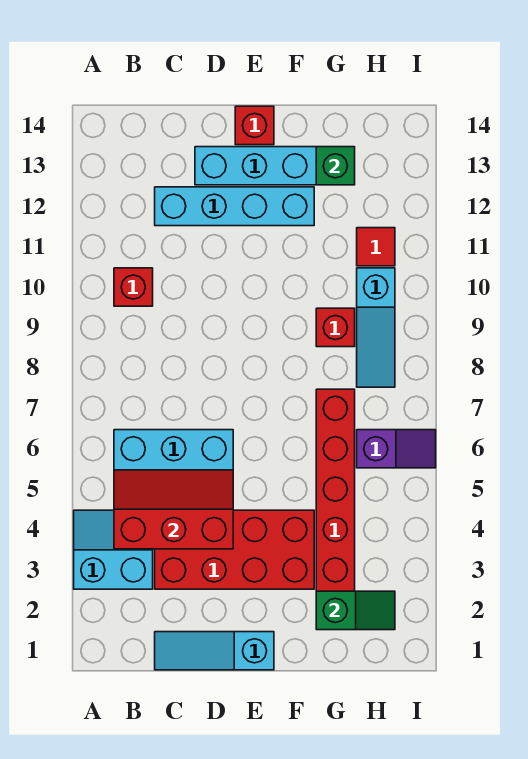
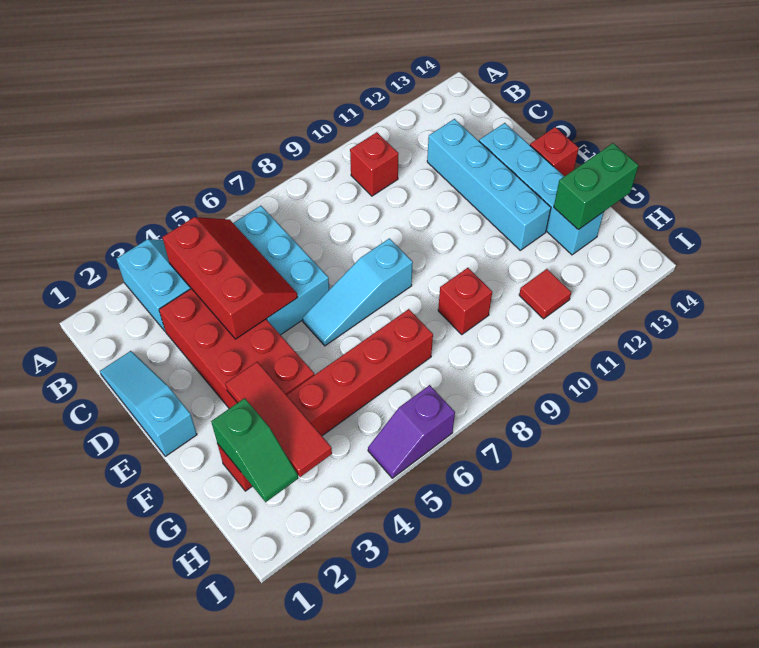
none -> red 1x3 tile [226,362,332,477]
green 1x1 brick [316,147,355,185] -> green 1x2 brick [554,143,639,230]
purple 1x2 slope [357,430,436,468] -> purple 1x2 slope turned to [368,385,455,478]
cyan 1x3 slope [357,268,395,387] -> cyan 1x3 slope moved to [302,238,413,346]

